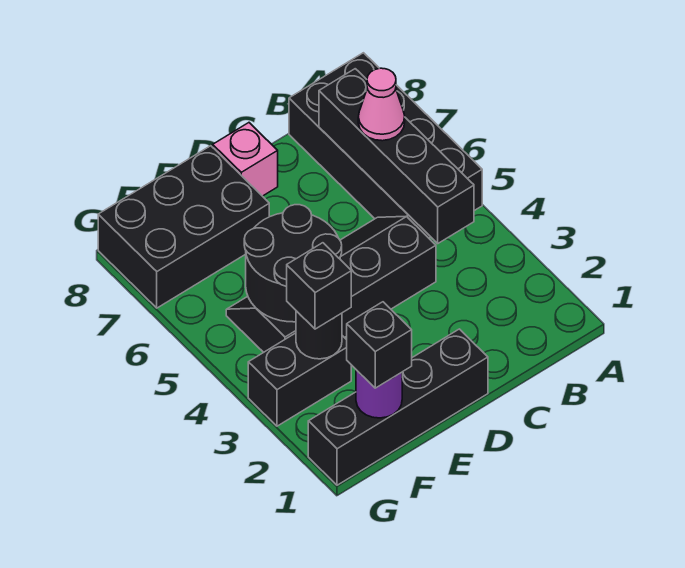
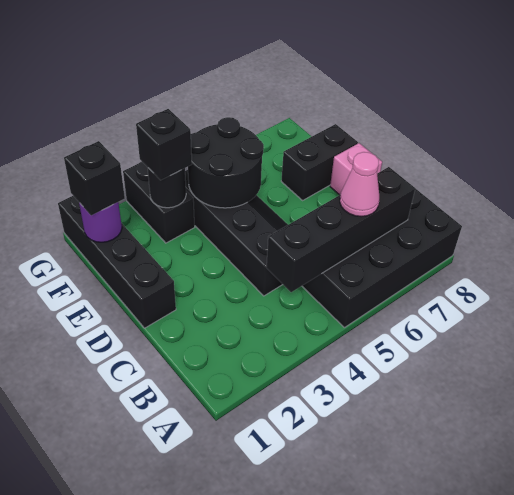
black 2x3 brick [98,146,269,308] -> black 1x2 brick [281,124,358,200]

